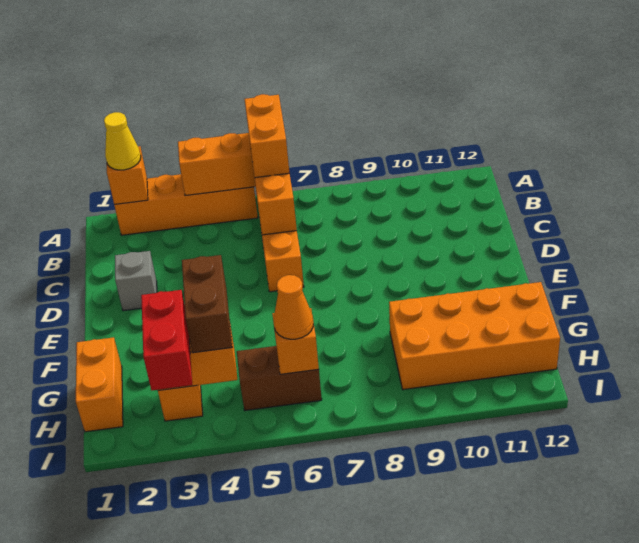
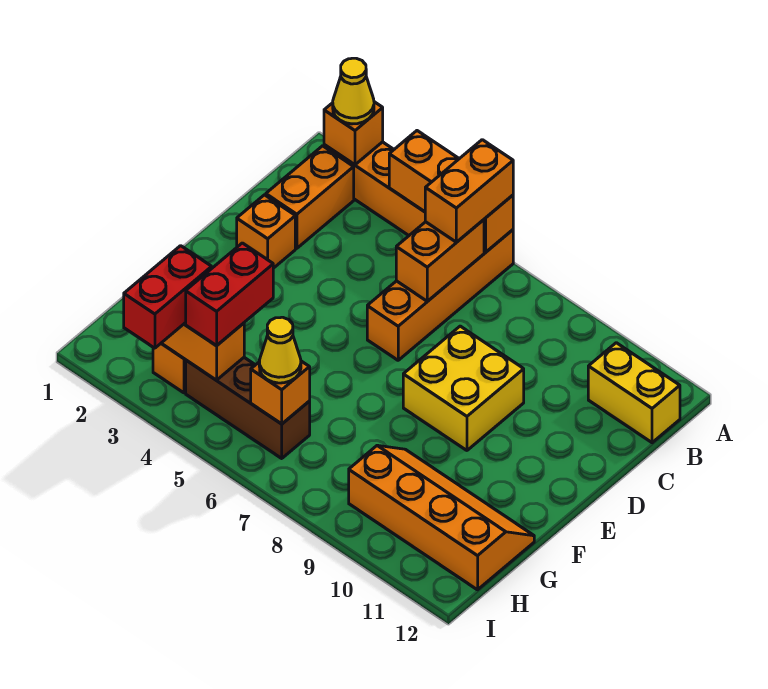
none -> yellow 1x2 brick [588,343,680,443]
grey 1x1 brick [115,251,157,311] -> orange 1x1 brick [237,195,295,268]
none -> yellow 2x2 brick [403,326,524,450]
orange 1x2 brick [76,337,123,432] -> orange 1x2 brick moved to [266,146,354,248]
brown 1x2 brick [182,255,232,353] -> red 1x2 brick [186,243,273,346]
orange 2x4 brick [389,282,560,390] -> orange 2x4 slope [349,445,534,590]
brown 1x2 brick [237,346,322,410] -> brown 1x3 brick [186,358,310,458]
orange 1x1 cone [273,275,313,339] -> yellow 1x1 cone [259,317,301,383]

